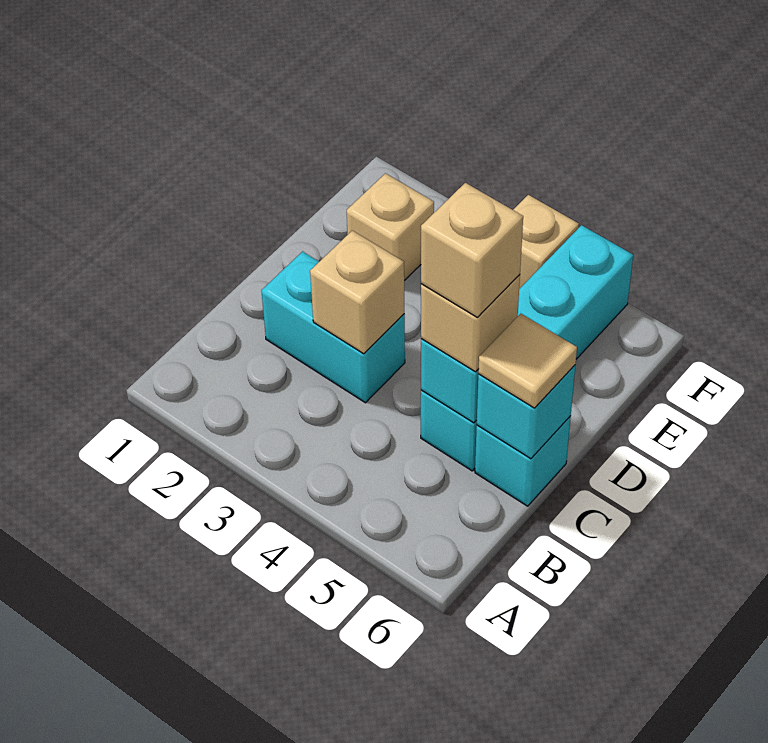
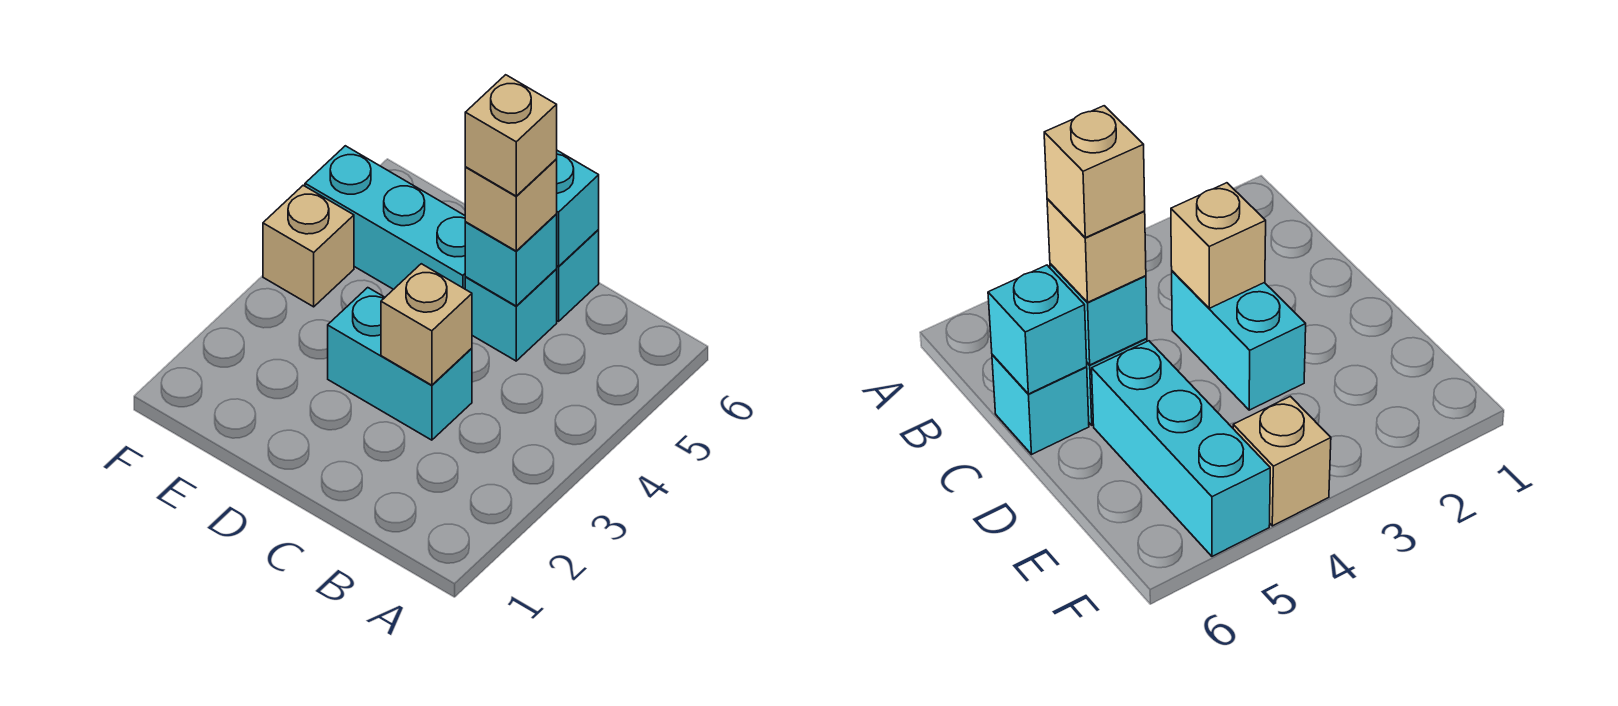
cyan 1x2 brick [261,252,405,403] -> cyan 1x2 brick turned to [328,288,472,440]
tan 1x1 tile [478,314,577,408] -> none
tan 1x1 brick [347,173,434,281] -> none

